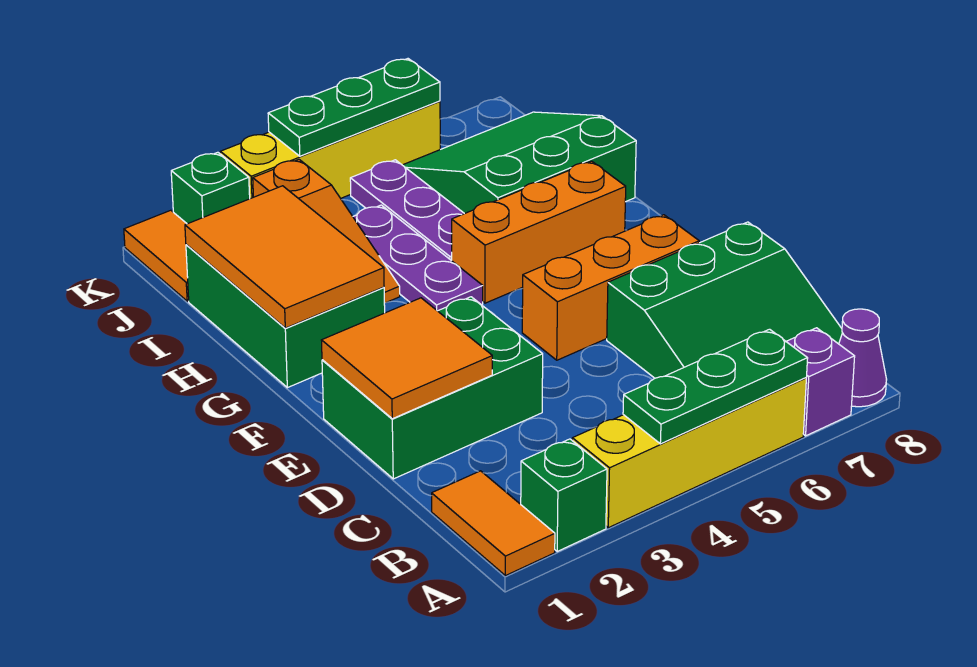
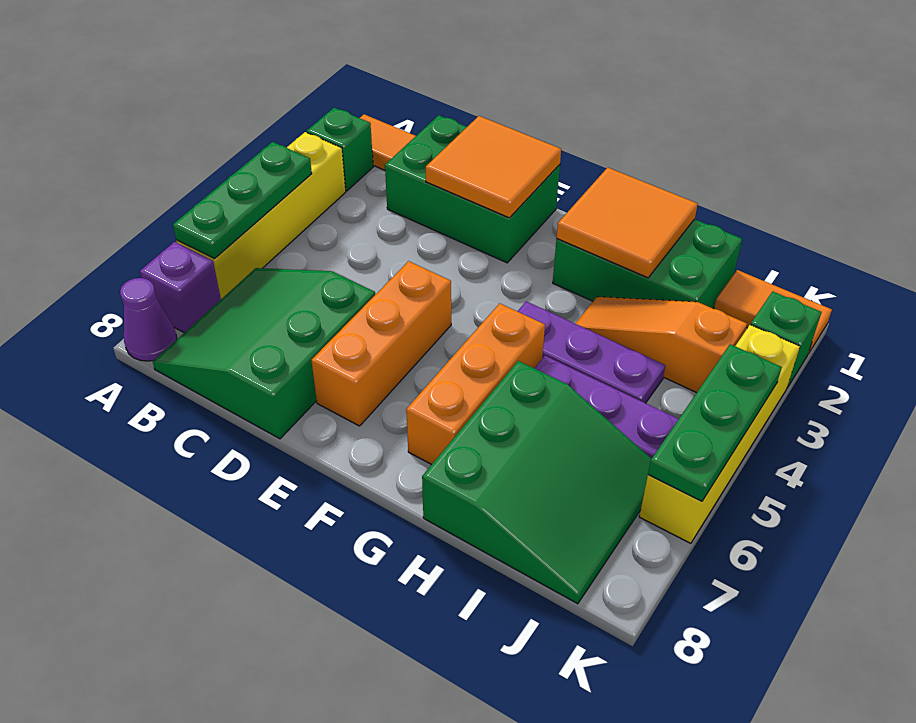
green 2x3 brick [322,297,543,479] -> green 2x3 brick turned to [385,115,560,263]
orange 2x3 tile [185,186,384,328] -> orange 2x2 tile [557,167,698,278]

